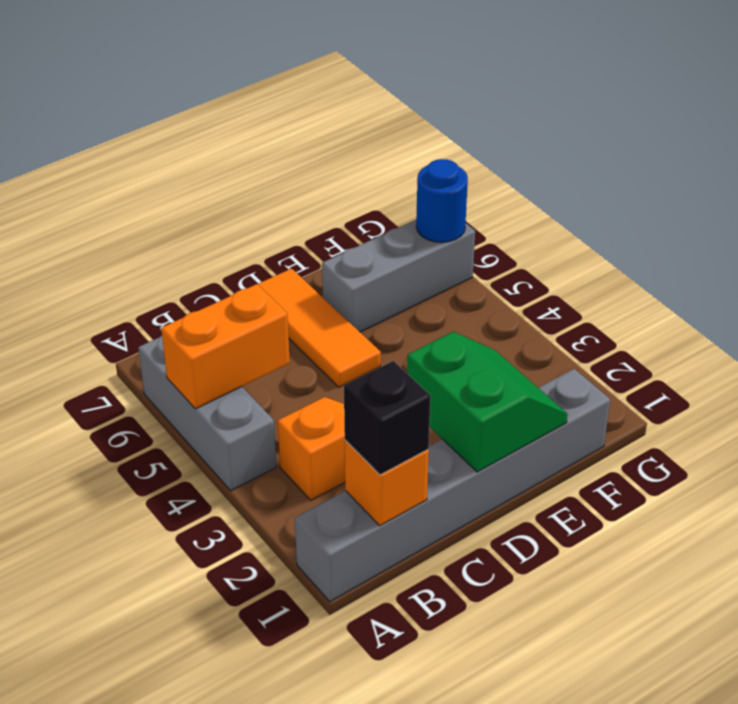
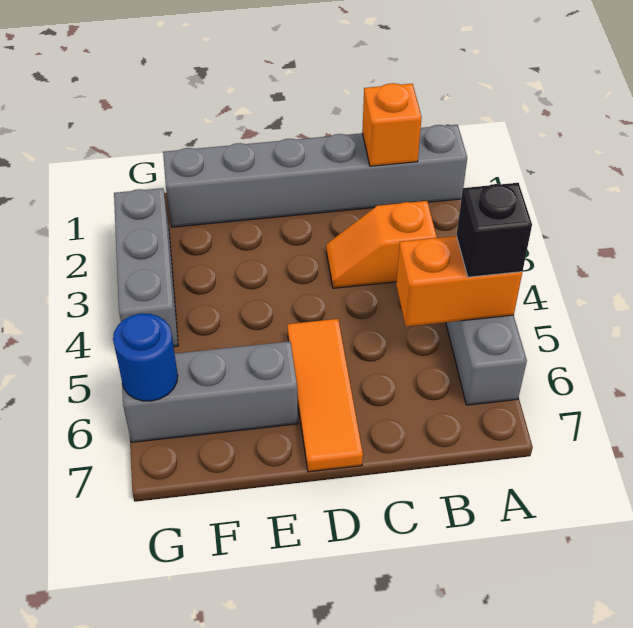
black 1x1 brick [344,361,431,475] -> black 1x1 brick moved to [456,183,532,277]
green 2x2 slope [407,332,568,472] -> none
none -> grey 1x3 brick [114,188,178,347]

